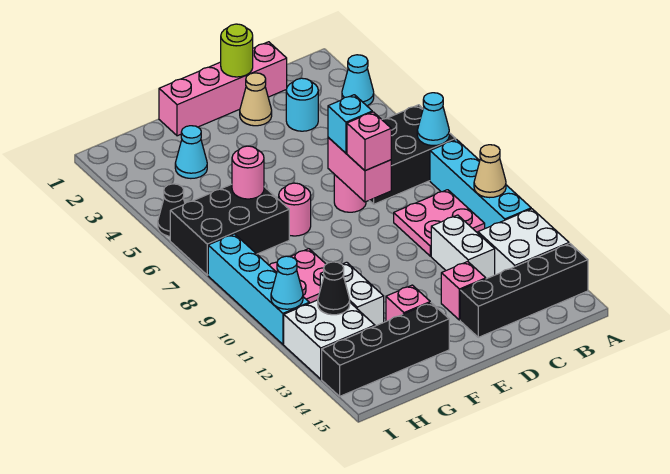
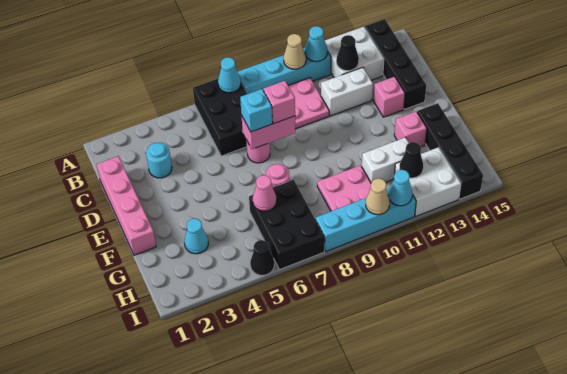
cyan 1x1 cone [342,55,374,106] -> cyan 1x1 cone moved to [305,26,327,62]
none -> black 1x1 cone [336,35,359,71]
lime 1x1 round brick [221,24,253,77] -> none
tan 1x1 cone [240,73,272,126] -> tan 1x1 cone moved to [366,179,390,215]
pink 1x1 round brick [232,146,264,199] -> pink 1x1 cone [253,175,277,211]

